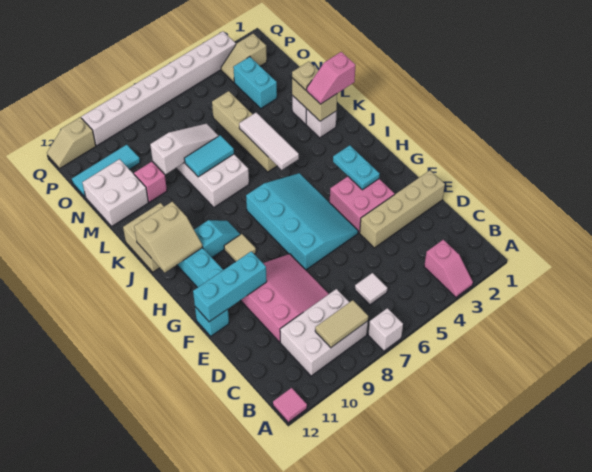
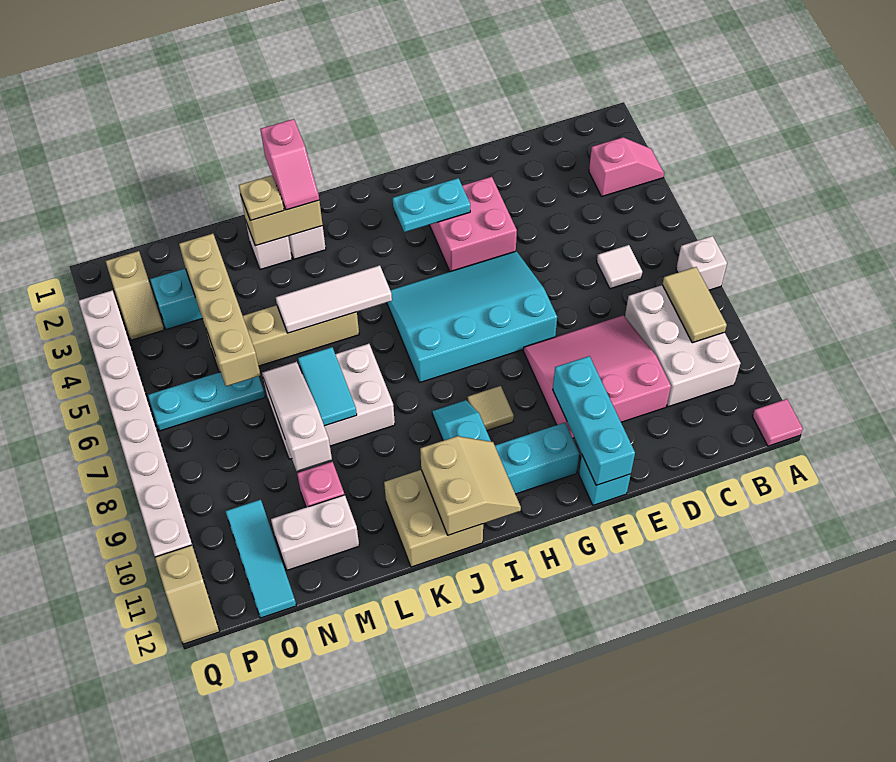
tan 1x4 brick [360,170,445,248] -> tan 1x4 brick moved to [179,234,260,386]
white 2x2 brick [82,159,148,226] -> white 1x2 brick [271,495,359,570]
none -> cyan 1x3 plate [148,372,265,431]

